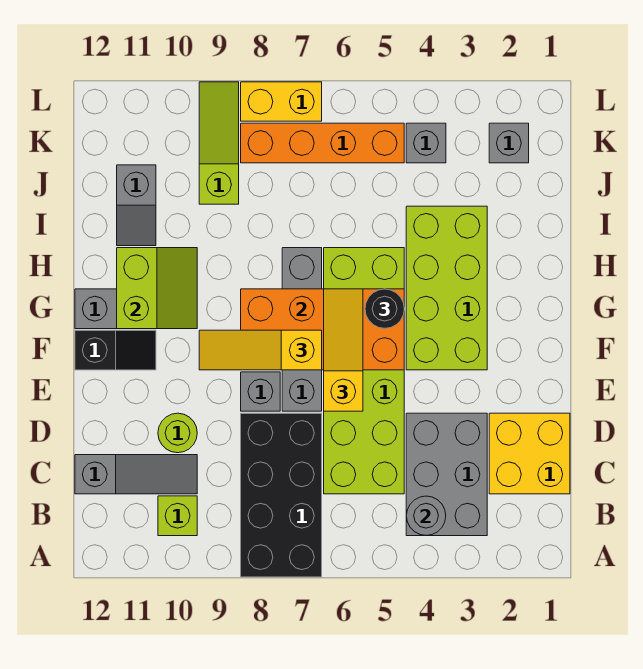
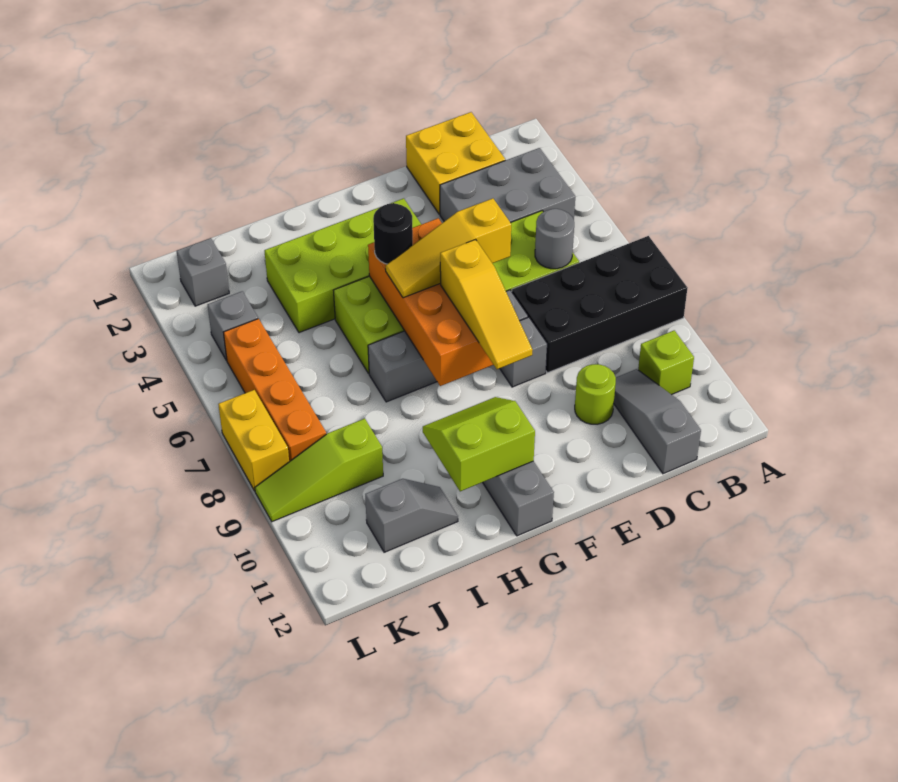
grey 1x1 round brick [406,496,446,536] -> grey 1x1 round brick moved to [535,209,574,269]
black 1x2 slope [75,330,156,370] -> none

